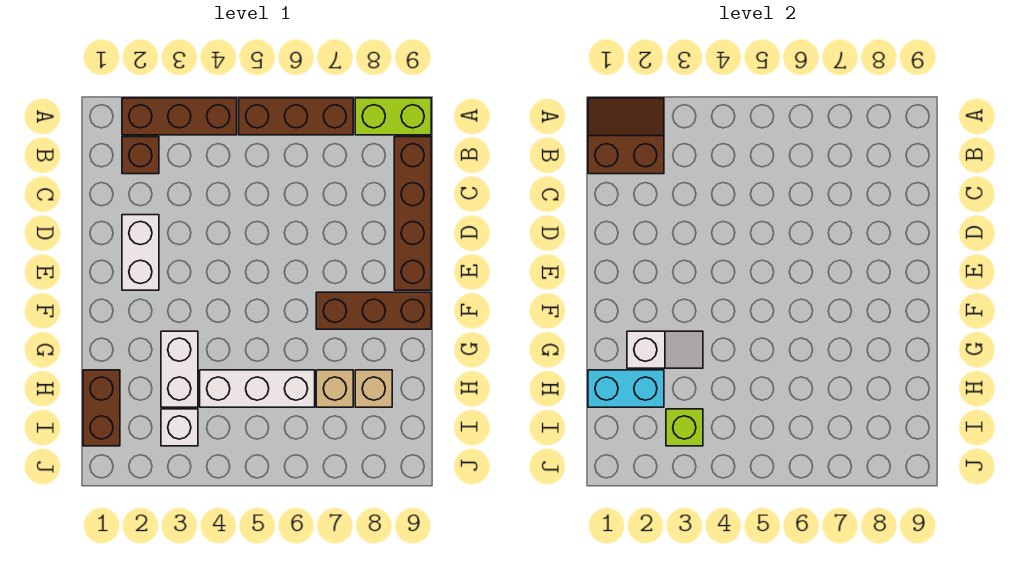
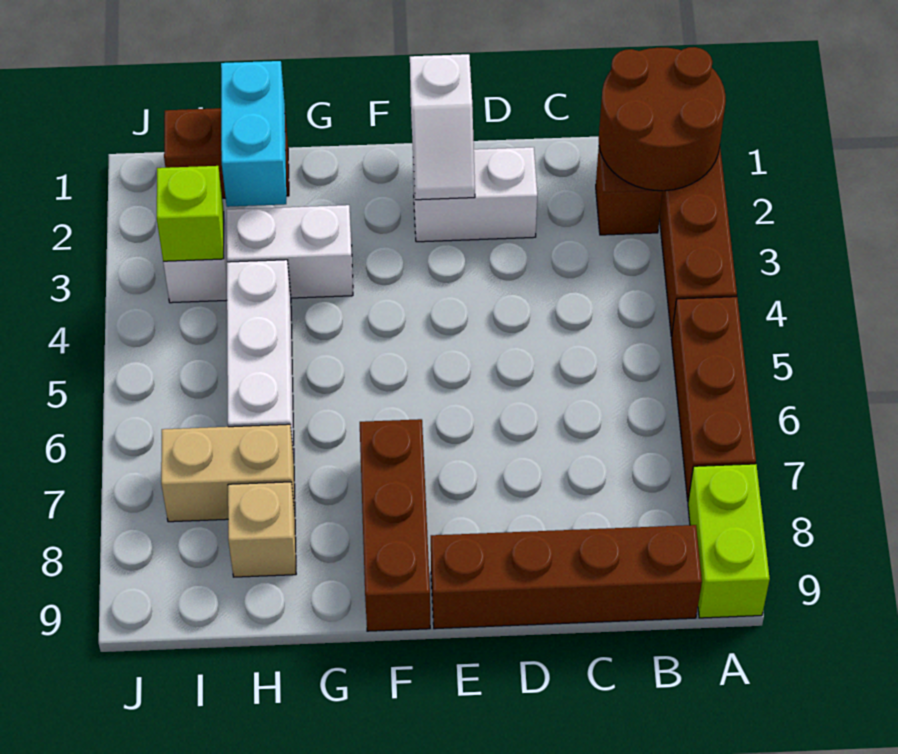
brown 2x2 slope [588,98,664,174] -> brown 2x2 round brick [599,47,726,191]
white 1x2 slope [627,331,703,368] -> white 1x2 slope moved to [410,54,475,200]
tan 1x1 brick [316,370,353,407] -> tan 1x2 brick [161,424,295,522]

